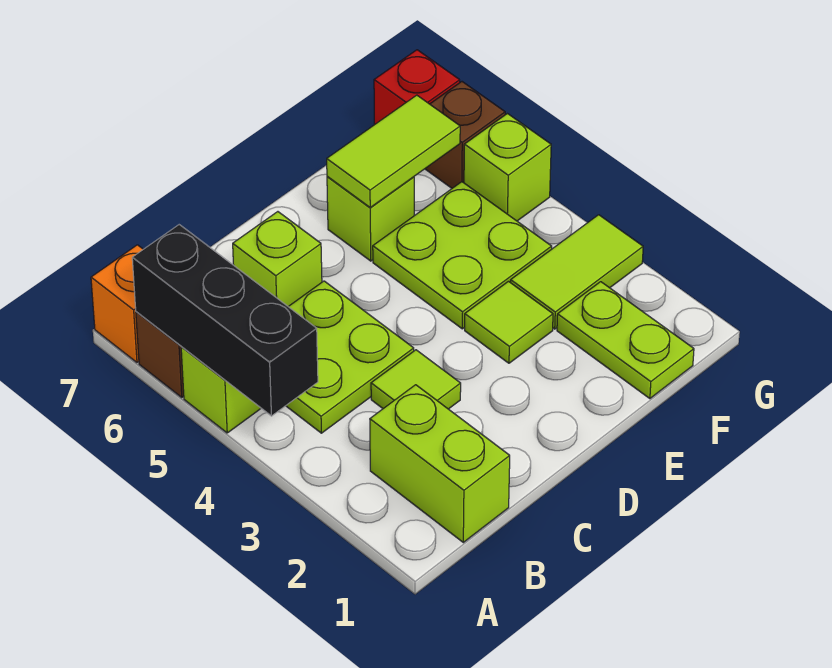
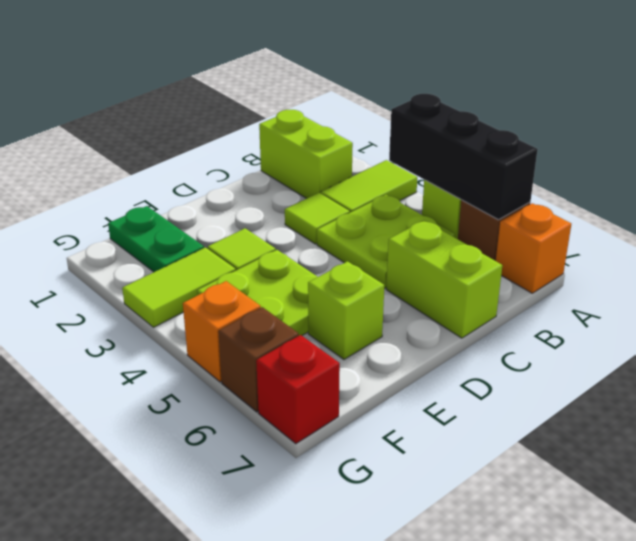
lime 1x1 brick [233,212,322,306] -> lime 1x2 brick [386,220,502,338]
lime 1x2 tile [327,95,460,207] -> lime 1x2 tile moved to [321,160,417,212]
lime 1x2 plate [557,282,694,399] -> green 1x2 plate [108,206,204,272]
lime 1x1 brick [464,114,551,221] -> orange 1x1 brick [183,281,261,382]

